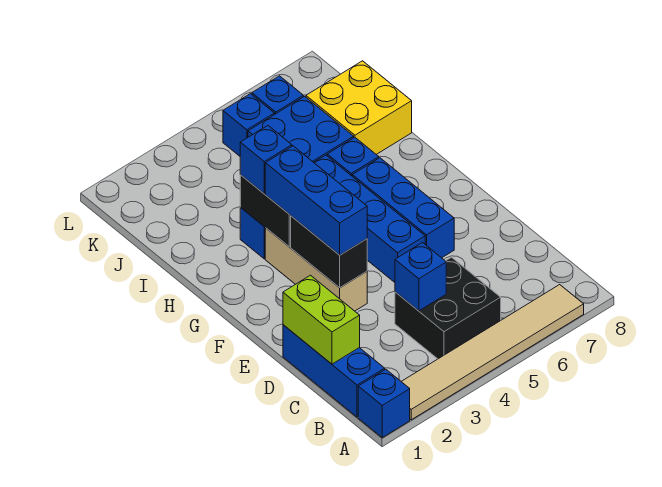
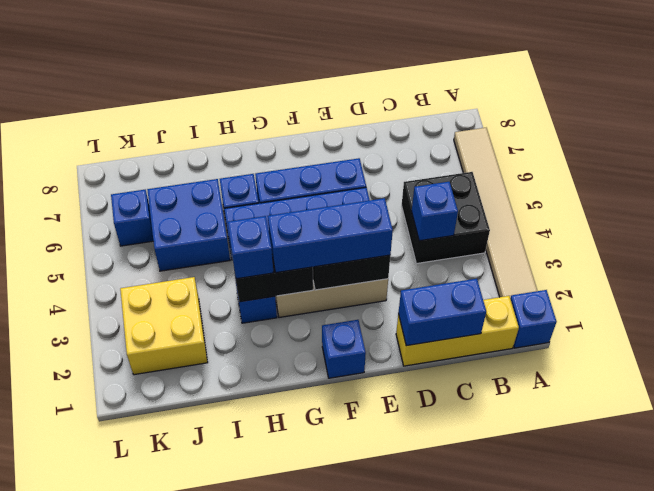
blue 1x3 brick [283,325,385,417] -> yellow 1x3 brick [396,296,519,366]
lime 1x2 brick [283,275,360,364] -> blue 1x2 brick [398,279,486,346]
yellow 2x2 brick [306,61,412,155] -> yellow 2x2 brick moved to [120,277,208,375]
blue 1x1 brick [223,94,274,156] -> blue 1x1 brick moved to [322,320,366,378]

